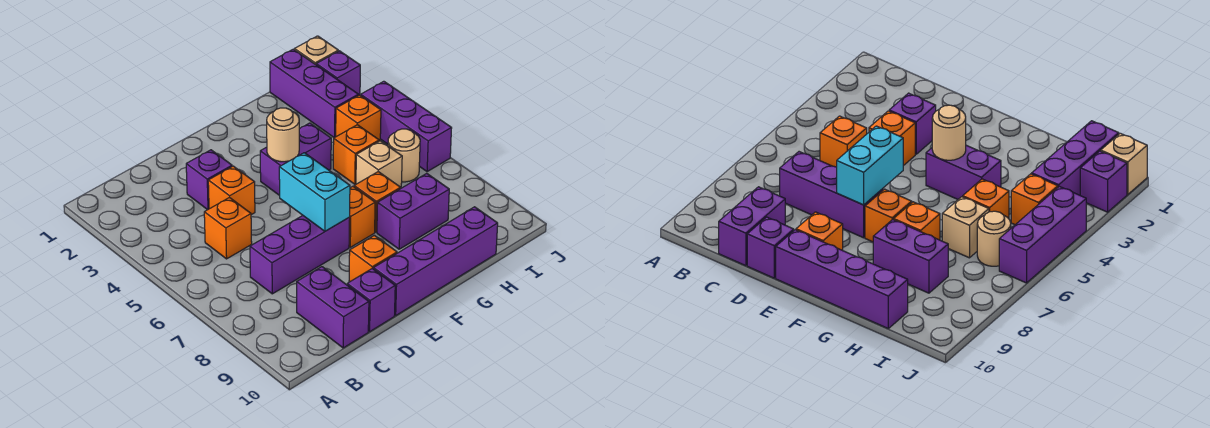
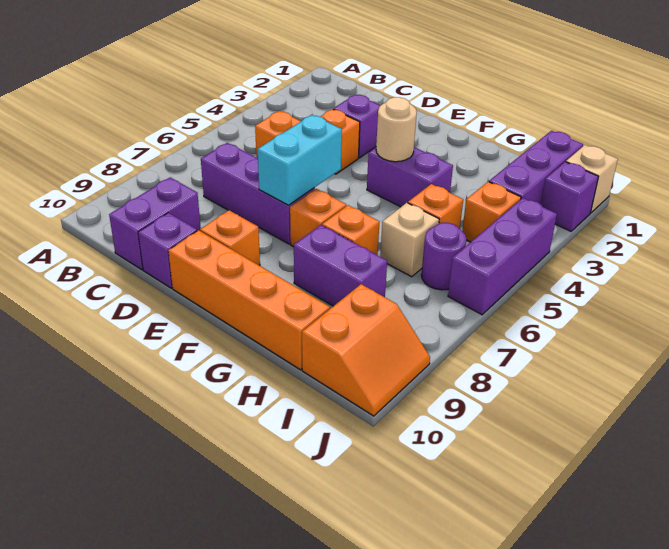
purple 1x4 brick [373,207,498,315] -> orange 1x4 brick [168,230,330,370]
tan 1x1 round brick [388,129,420,182] -> purple 1x1 round brick [421,223,466,290]
none -> orange 2x2 slope [302,284,430,416]

